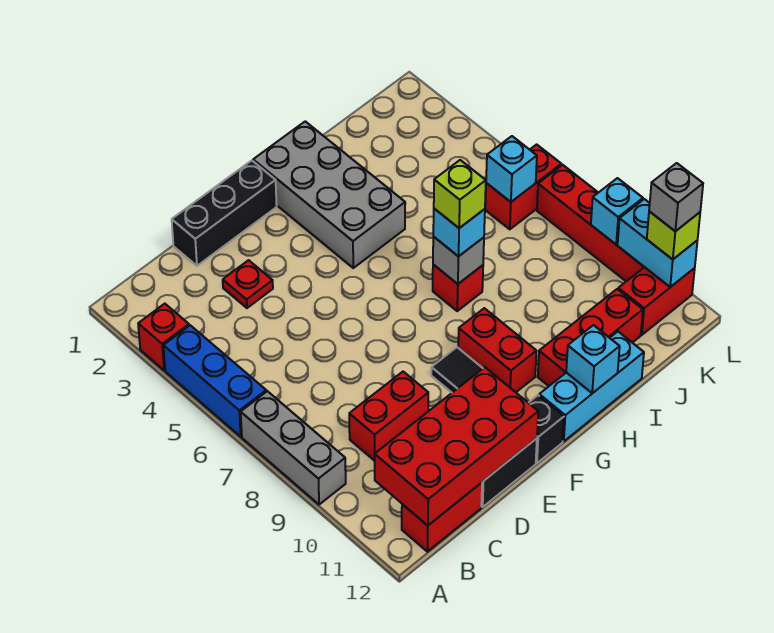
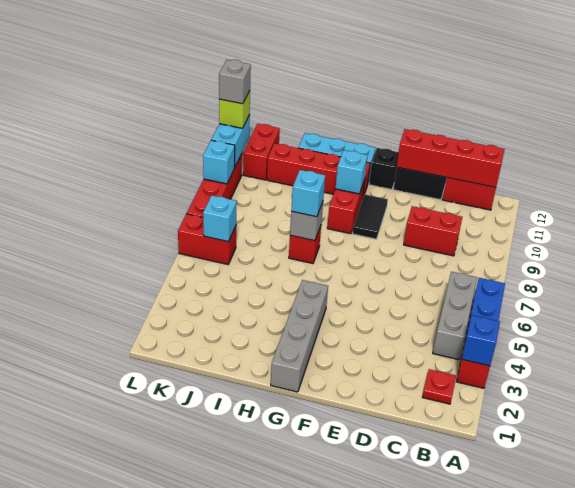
none -> blue 1x1 brick [462,315,500,366]
grey 1x3 brick [241,391,346,505] -> grey 1x3 brick moved to [433,272,477,360]
red 2x4 brick [375,367,538,525] -> red 1x4 brick [397,129,505,187]
black 1x3 brick [172,161,277,266] -> none
red 1x1 plate [223,260,273,308] -> red 1x1 plate moved to [422,369,456,404]
grey 2x4 brick [253,121,405,268] -> grey 1x4 brick [271,280,328,392]
lime 1x1 brick [434,160,486,228] -> none
red 1x3 brick [538,289,643,386] -> red 1x4 brick [267,143,370,197]
cyan 1x1 brick [566,325,620,393] -> cyan 1x1 brick moved to [336,150,368,194]
red 1x2 brick [618,267,695,335] -> red 1x2 brick turned to [243,124,280,180]

